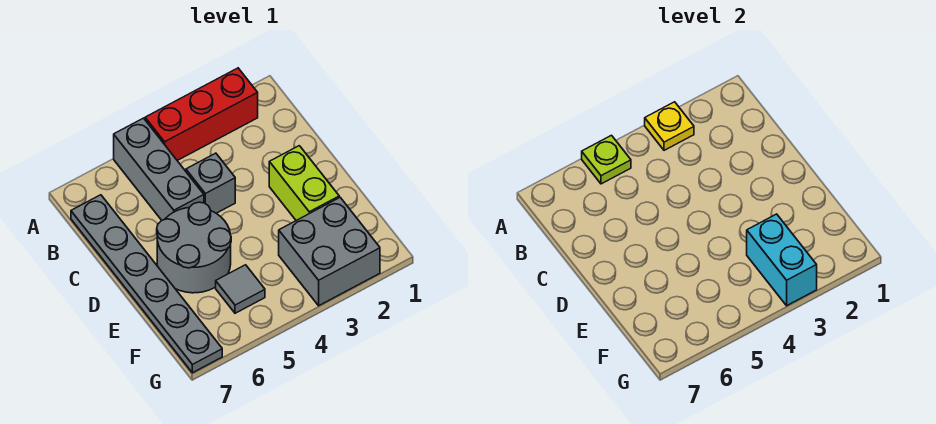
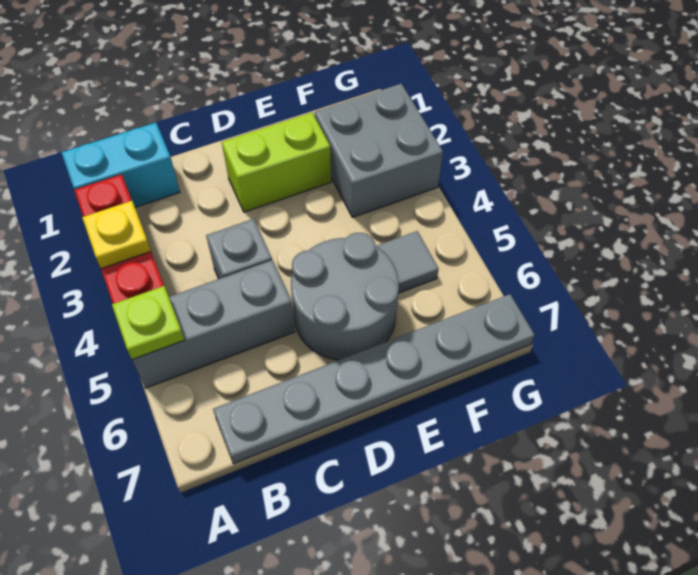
cyan 1x2 brick [747,214,817,306] -> cyan 1x2 brick moved to [62,123,180,207]

